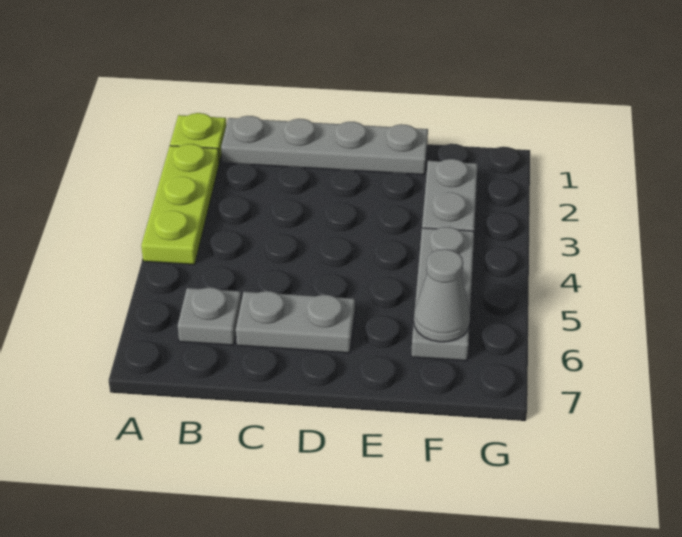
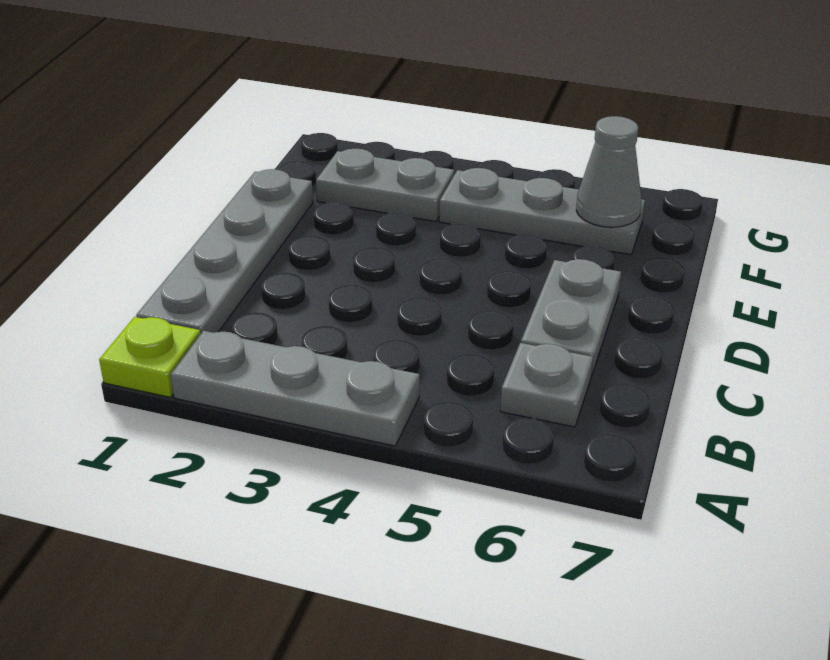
lime 1x3 plate [141,144,219,265] -> grey 1x3 plate [171,331,419,446]

